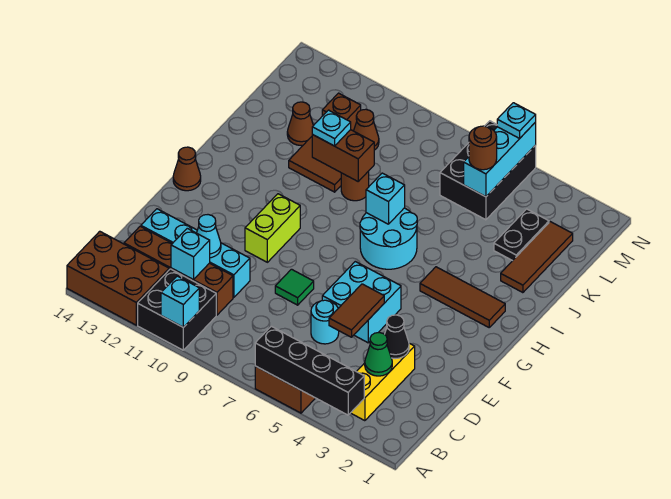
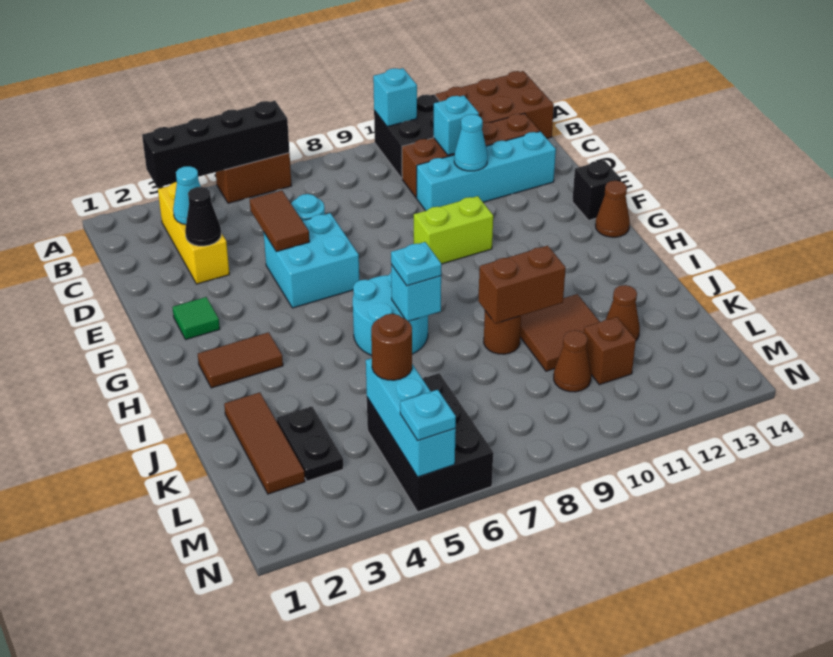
green 1x1 cone [365,333,392,376] -> cyan 1x1 cone [173,166,201,225]
green 1x1 tile [275,269,314,305] -> green 1x1 tile moved to [173,297,220,339]
lime 1x2 brick [245,194,300,262] -> lime 1x2 brick turned to [414,196,493,264]
none -> black 1x1 brick [572,160,621,220]
brown 1x3 tile [420,267,505,327] -> brown 1x2 tile [198,332,283,388]
cyan 1x1 plate [312,110,351,146] -> cyan 1x1 plate moved to [391,242,441,286]

